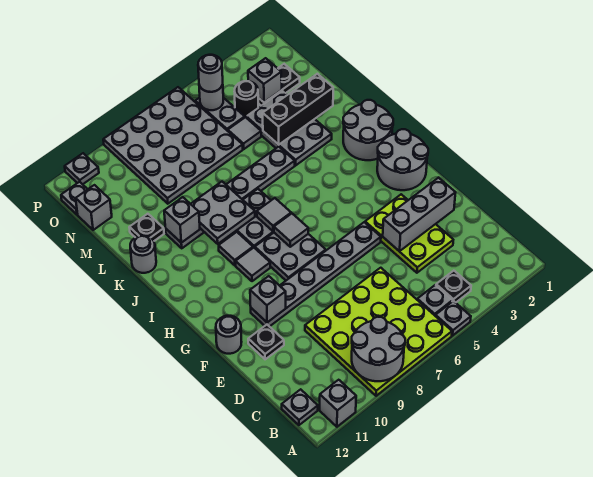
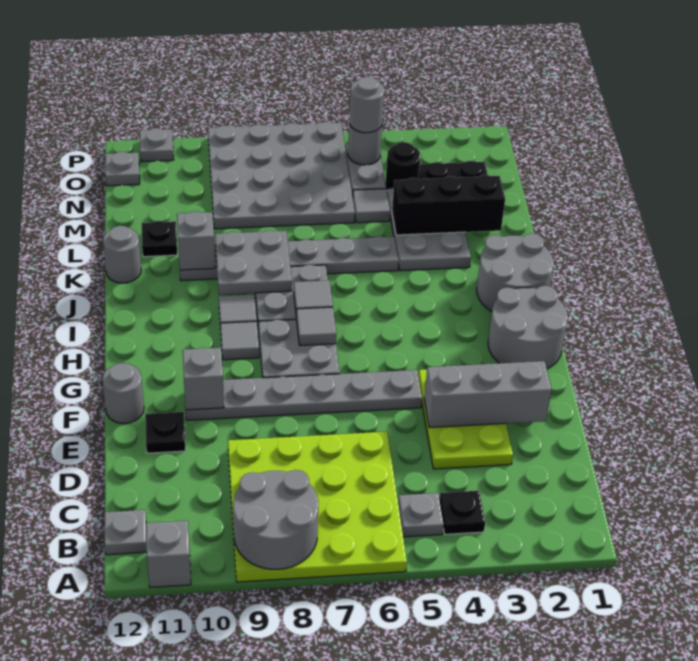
grey 1x1 plate [436,301,471,336] -> none
grey 1x1 brick [248,58,282,102] -> none
grey 1x1 brick [76,185,112,230] -> none

